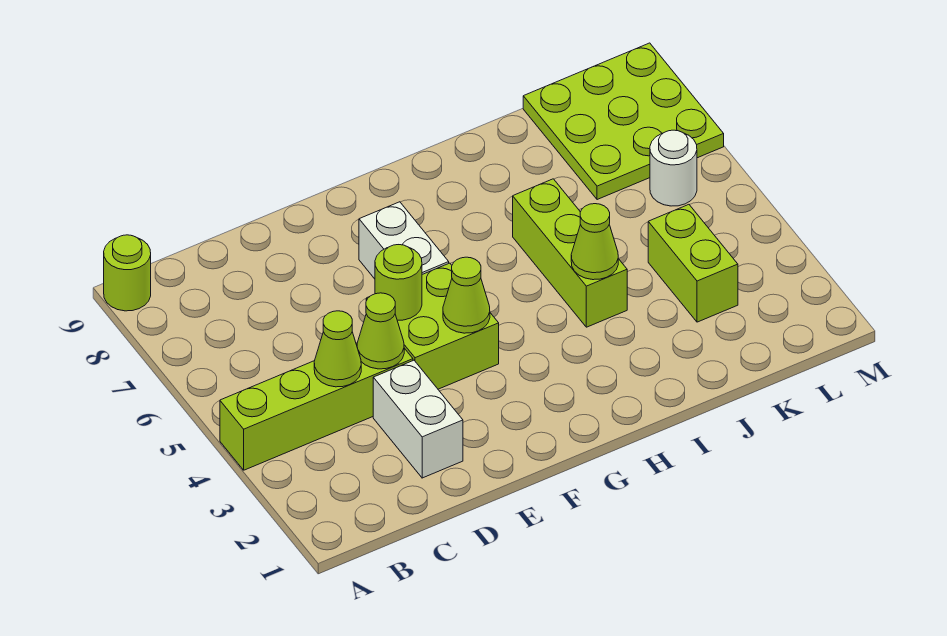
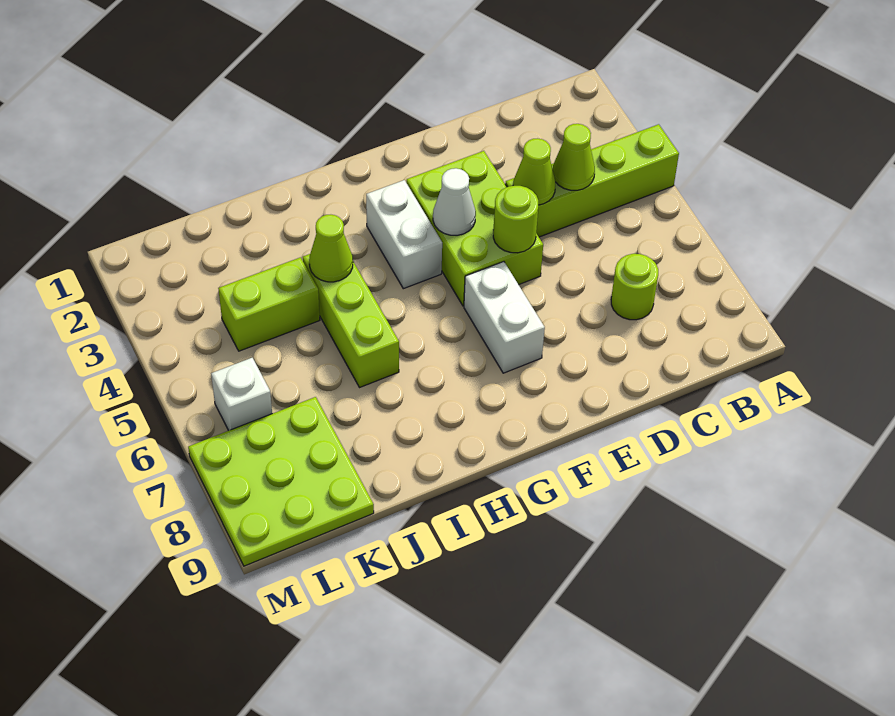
lime 1x1 round brick [104,235,151,311] -> lime 1x1 round brick moved to [611,254,658,320]
white 1x2 brick [373,360,463,478] -> white 1x2 brick moved to [366,180,442,289]
lime 2x2 brick [366,263,499,389] -> lime 2x3 brick [406,151,543,306]
lime 1x1 cone [443,257,490,333] -> white 1x1 cone [433,168,476,235]
lime 1x2 brick [648,205,738,322] -> lime 1x2 brick turned to [218,257,320,351]
white 1x1 round brick [650,130,697,206] -> white 1x1 brick [211,358,272,431]

